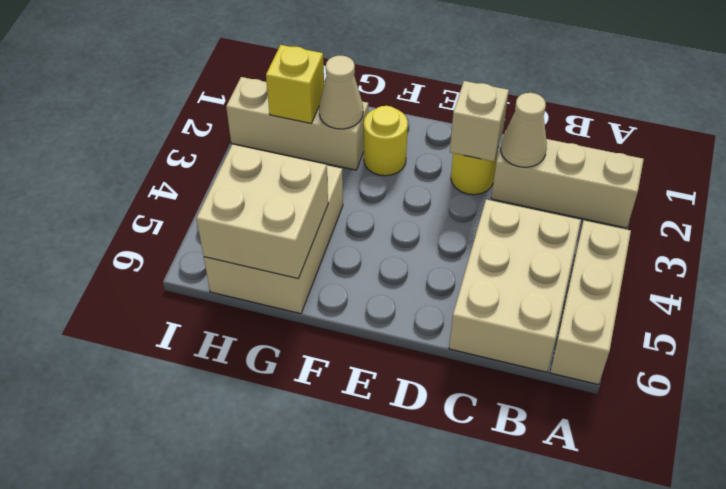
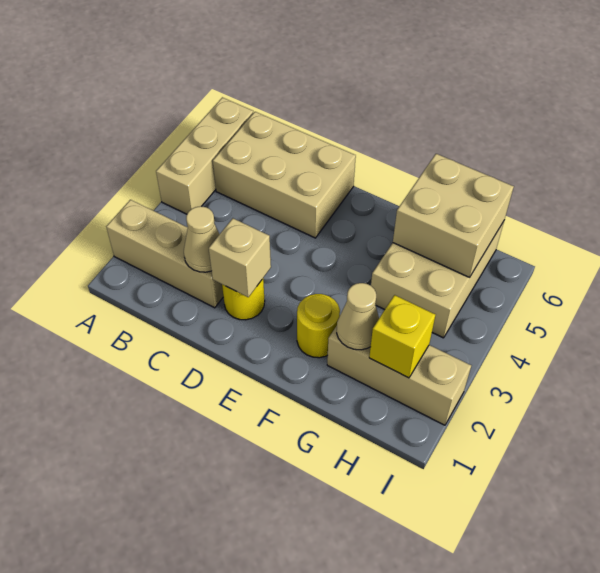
tan 2x3 brick [449,200,581,372] -> tan 2x3 brick turned to [213,112,356,238]

